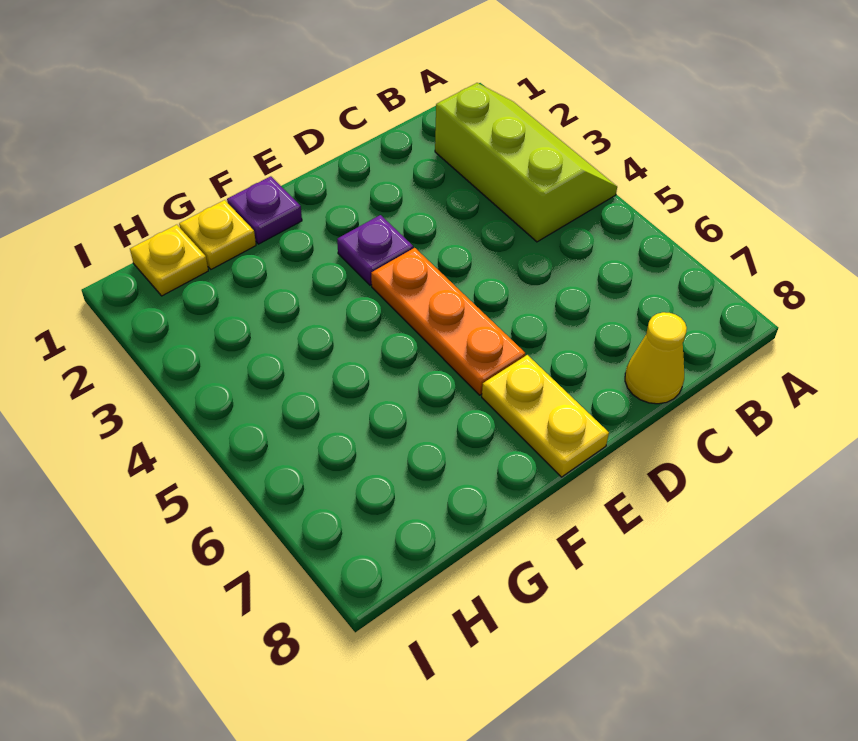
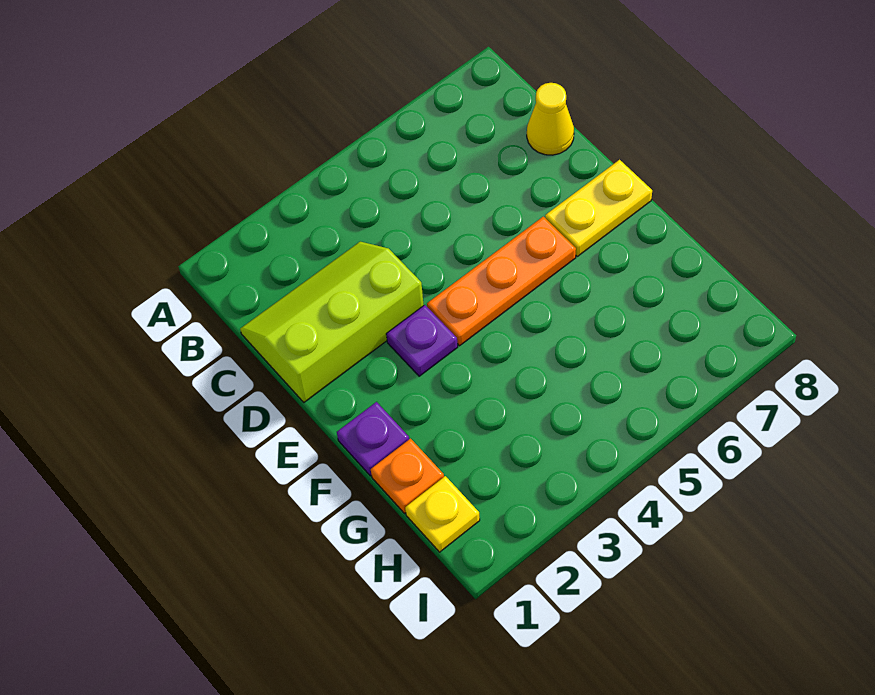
lime 2x3 slope [435,83,617,242] -> lime 2x3 slope moved to [240,242,424,402]
yellow 1x1 plate [179,200,256,269] -> orange 1x1 plate [371,439,444,513]

